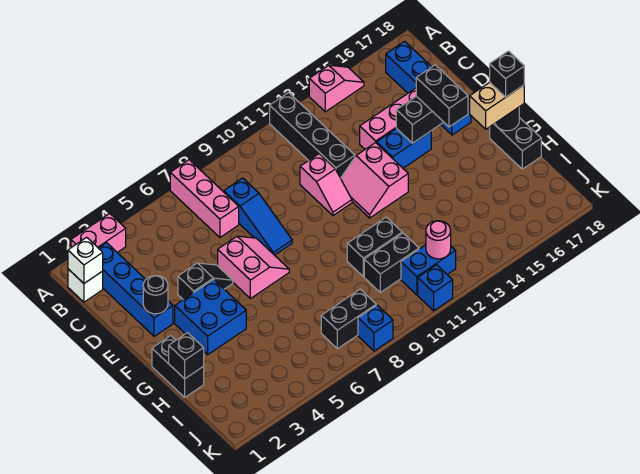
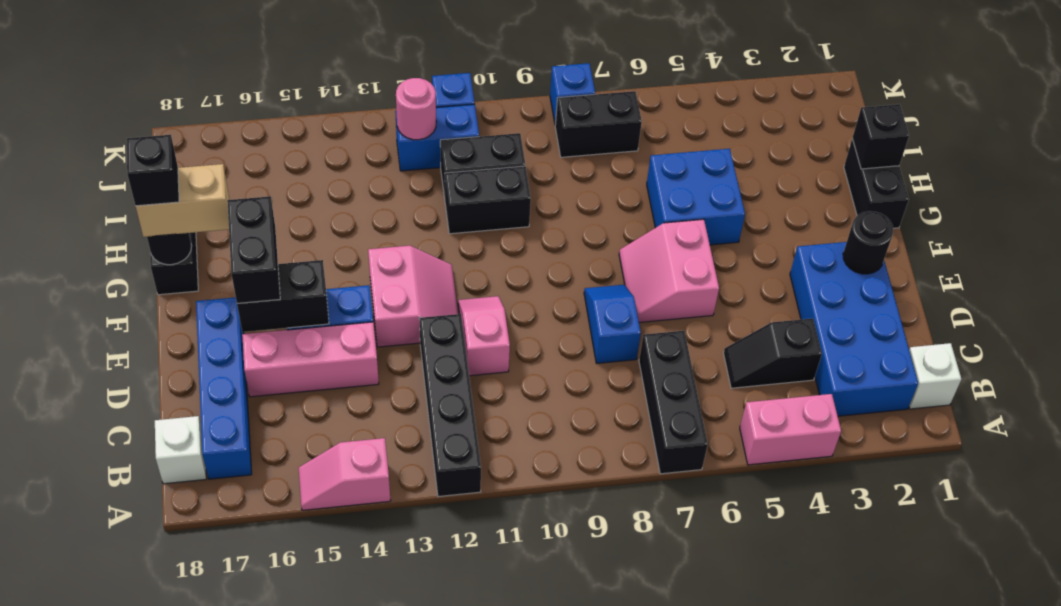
pink 1x2 brick [71,213,126,253] -> pink 1x2 brick moved to [740,394,841,465]
pink 1x3 brick [170,160,239,237] -> black 1x3 brick [639,331,708,474]
white 1x1 brick [68,237,103,283] -> white 1x1 brick moved to [155,416,206,484]
blue 1x4 brick [99,243,173,336] -> blue 2x4 brick [790,242,918,416]
blue 1x3 slope [224,178,292,255] -> blue 1x2 slope [584,285,641,364]
black 1x2 slope [178,263,233,300] -> black 1x2 slope moved to [724,318,822,388]
blue 2x2 brick [175,279,246,355] -> blue 2x2 brick moved to [647,149,745,245]

